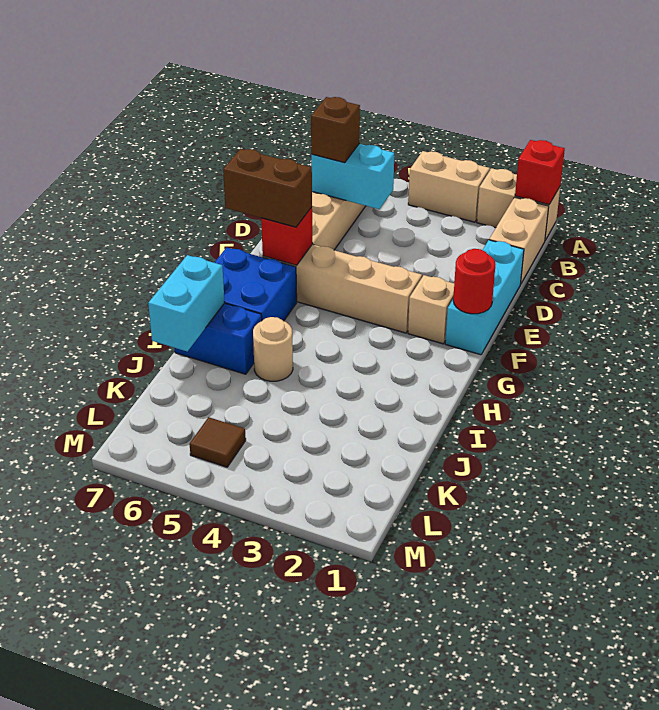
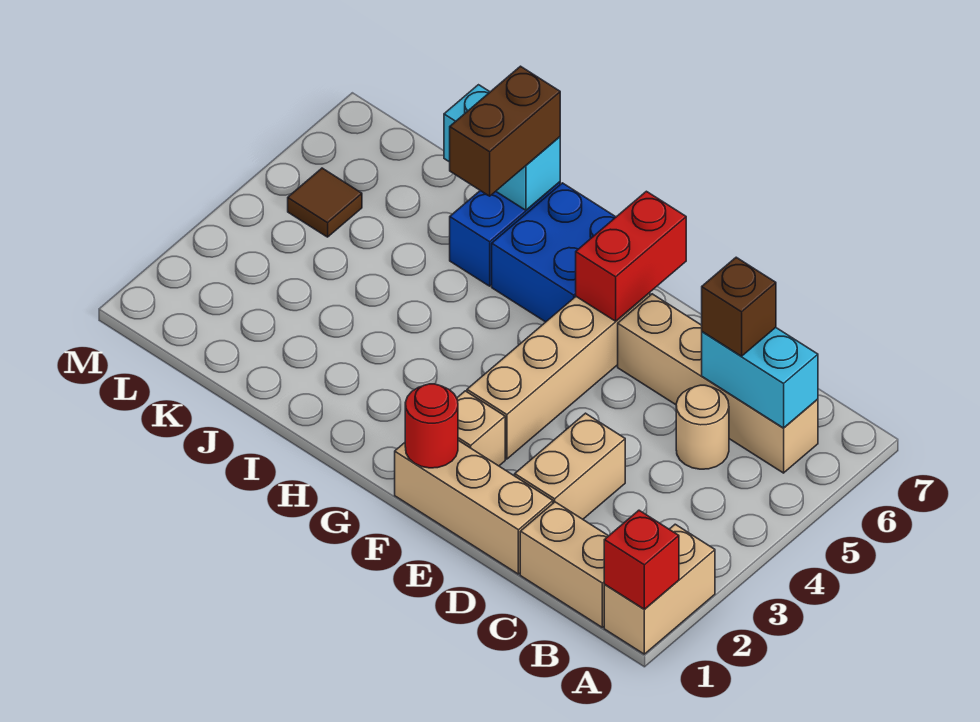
tan 1x2 brick [408,151,490,222] -> tan 1x2 brick moved to [515,413,625,519]
cyan 1x2 brick [311,144,394,209] -> cyan 1x2 brick turned to [702,328,818,428]
cyan 1x3 brick [445,240,524,355] -> tan 1x3 brick [395,440,553,574]
red 1x1 brick [261,207,312,265] -> red 1x2 brick [576,191,686,321]
brown 1x2 brick [223,149,312,227] -> brown 1x2 brick moved to [450,66,560,196]
tan 1x1 round brick [253,317,293,381] -> tan 1x1 round brick moved to [676,385,729,469]

